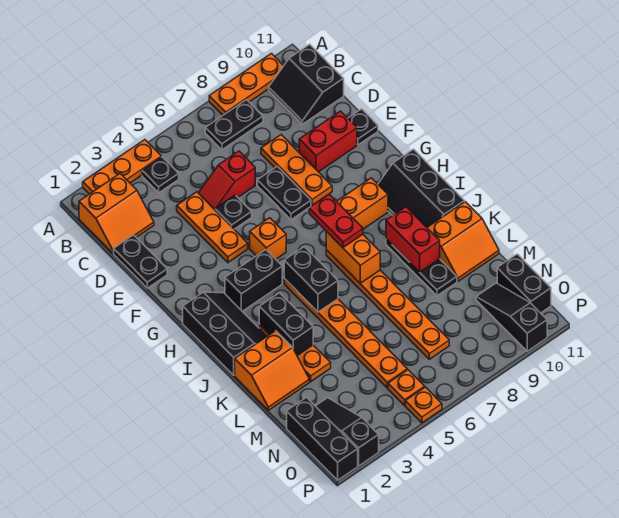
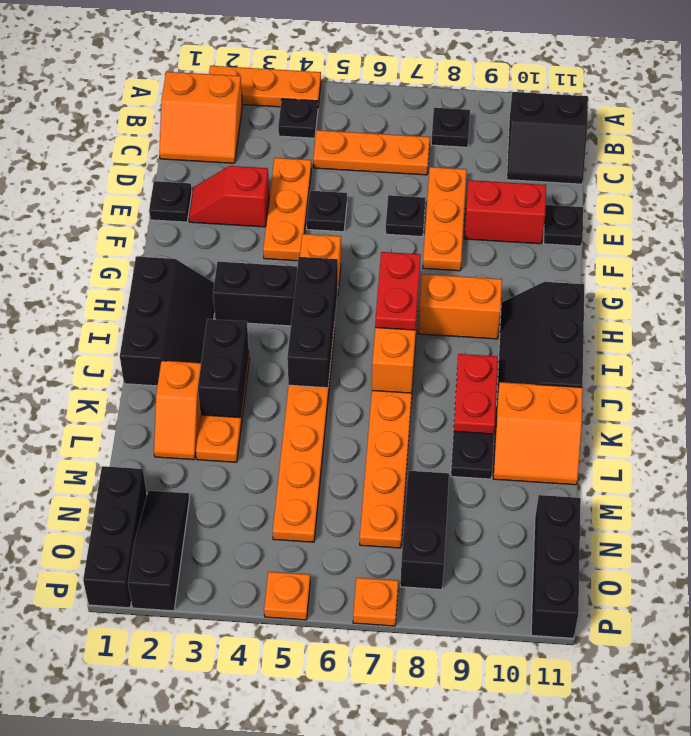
orange 1x3 plate [209,54,283,115] -> orange 1x3 plate moved to [313,130,430,175]
black 1x2 plate [205,100,263,150] -> black 1x1 plate [431,108,470,147]
black 2x2 slope [269,44,344,124] -> black 2x2 slope turned to [507,92,588,184]
black 1x2 plate [114,235,167,288] -> black 1x1 plate [149,181,192,222]
red 1x2 slope [199,151,255,210] -> red 1x2 slope moved to [189,166,269,227]
black 1x2 plate [257,166,311,220] -> black 1x1 plate [385,195,426,237]
black 1x2 brick [284,247,338,312] -> black 1x3 brick [287,257,338,388]
red 1x2 brick [386,207,440,272] -> red 1x2 plate [454,354,498,434]
orange 2x2 slope [235,331,310,410] -> orange 1x2 slope [154,361,201,460]
black 1x3 slope [476,283,547,351] -> black 1x3 slope moved to [400,471,449,590]
black 1x2 brick [497,254,551,313] -> black 1x3 brick [531,495,581,638]
orange 1x1 plate [388,370,425,405] -> orange 1x1 plate moved to [353,578,398,626]

